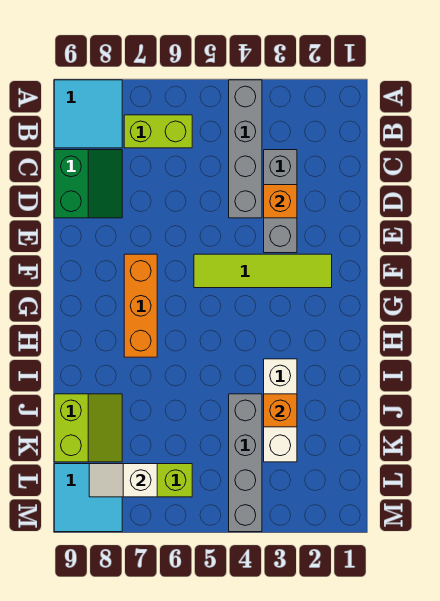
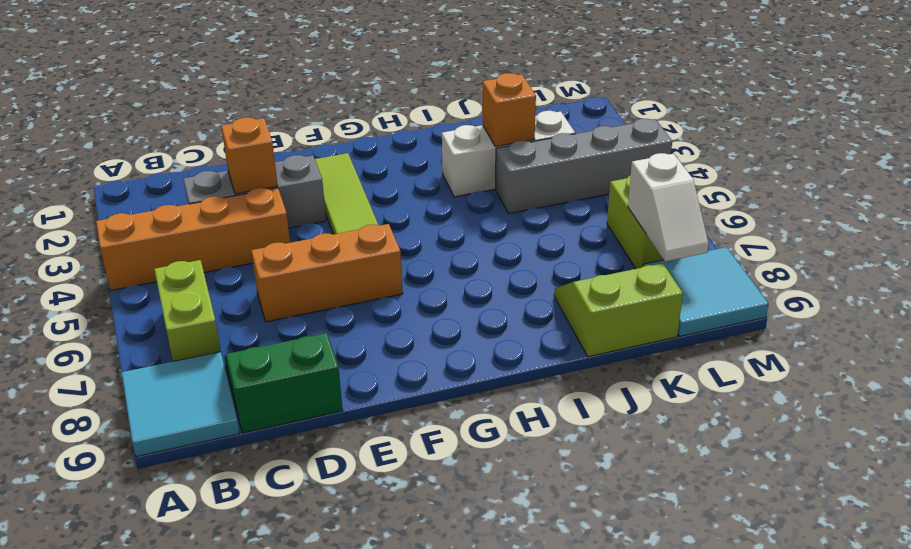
grey 1x4 brick [229,80,262,218] -> orange 1x4 brick [96,188,290,291]
orange 1x3 brick [124,254,157,357] -> orange 1x3 brick moved to [251,224,403,322]

